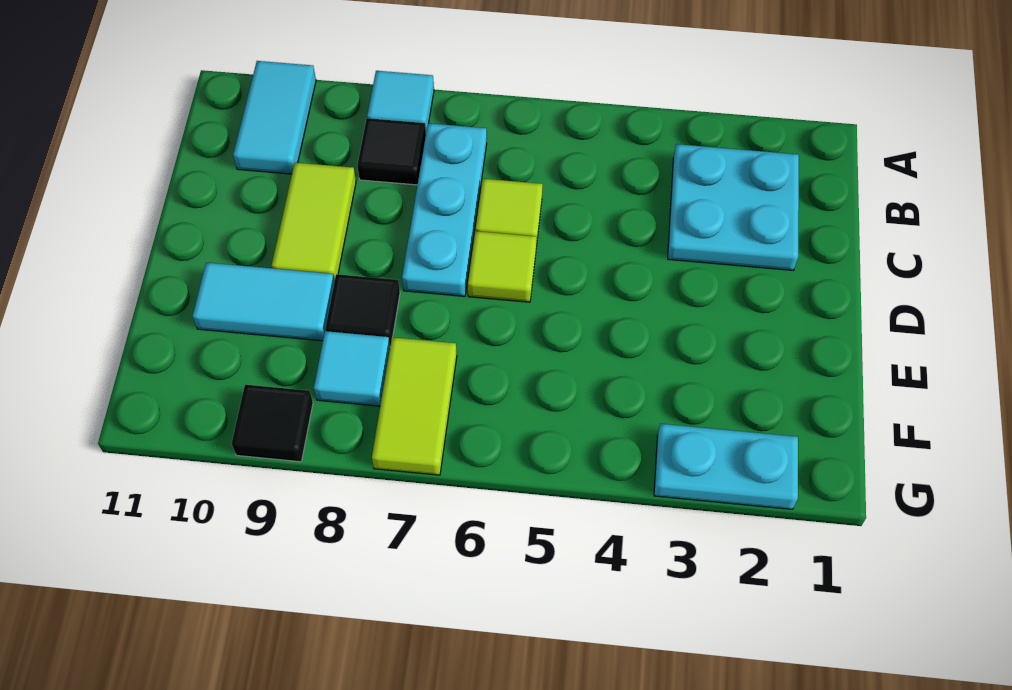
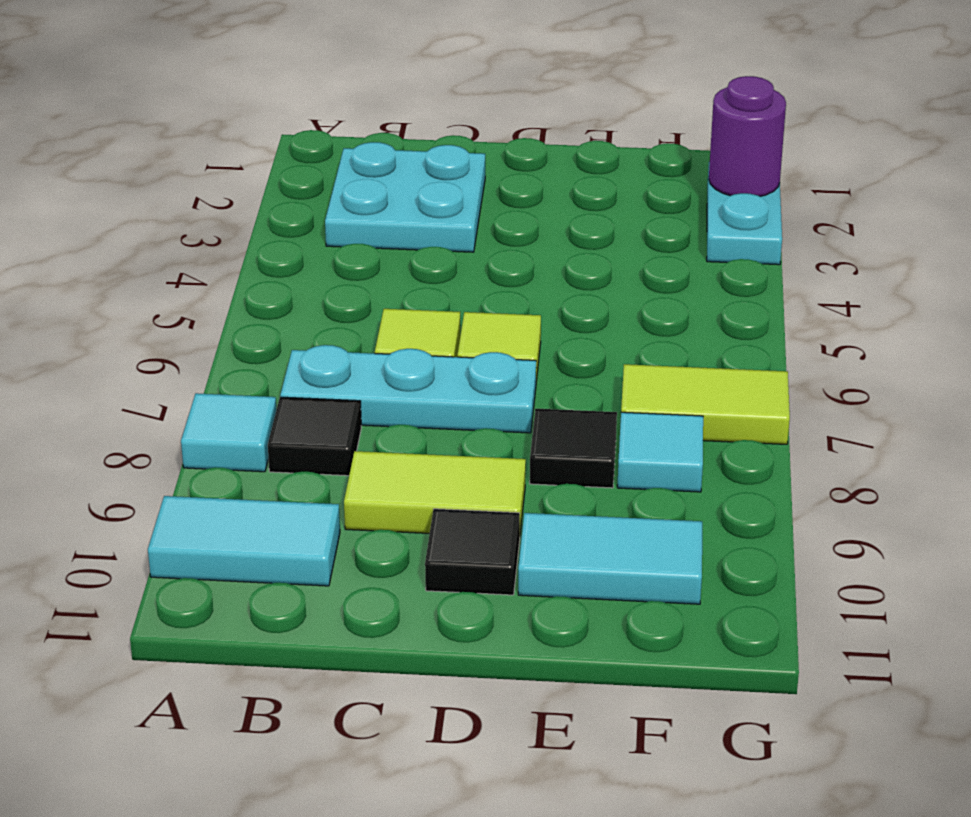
cyan 1x2 tile [193,263,334,341] -> cyan 1x2 tile turned to [518,513,702,604]
none -> purple 1x1 round brick [709,76,786,196]
black 1x1 tile [232,385,313,462] -> black 1x1 tile moved to [425,509,520,595]

